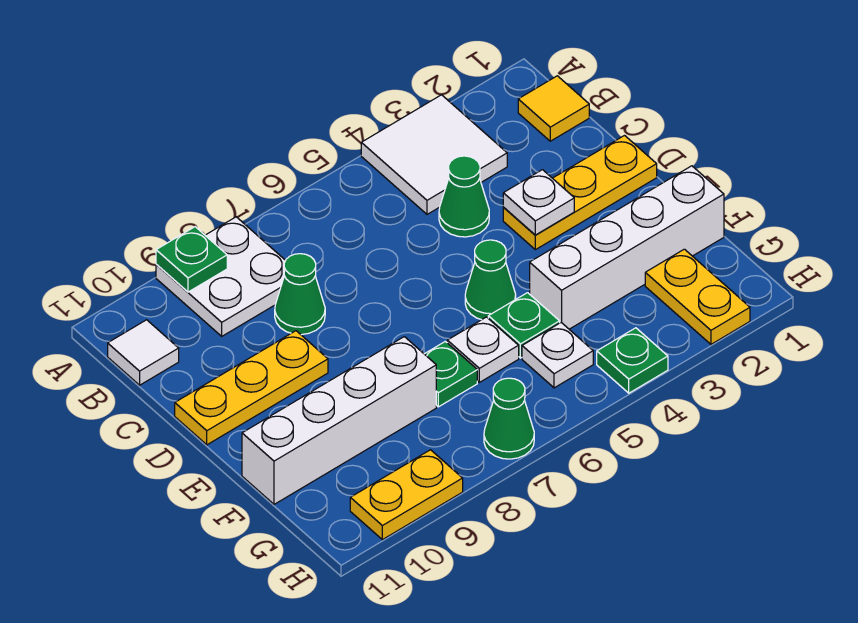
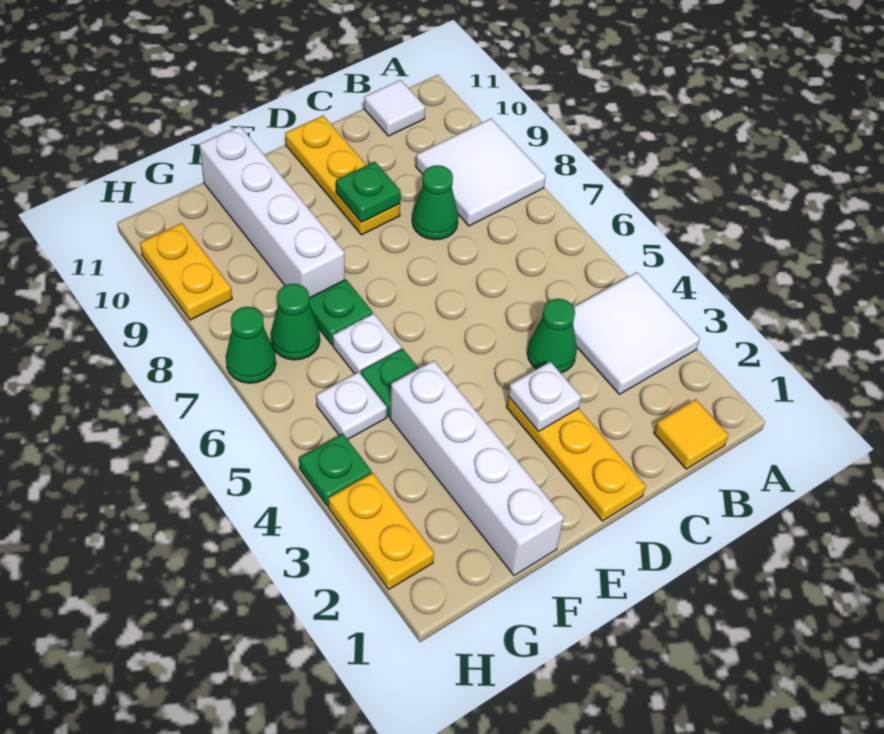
white 2x2 plate [156,217,286,336] -> white 2x2 tile [416,119,546,226]
green 1x1 plate [156,227,227,292] -> green 1x1 plate moved to [336,162,401,222]
green 1x1 cone [465,240,516,320] -> green 1x1 cone moved to [271,284,320,360]
yellow 1x2 plate [645,249,750,344] -> yellow 1x2 plate turned to [328,473,434,589]

